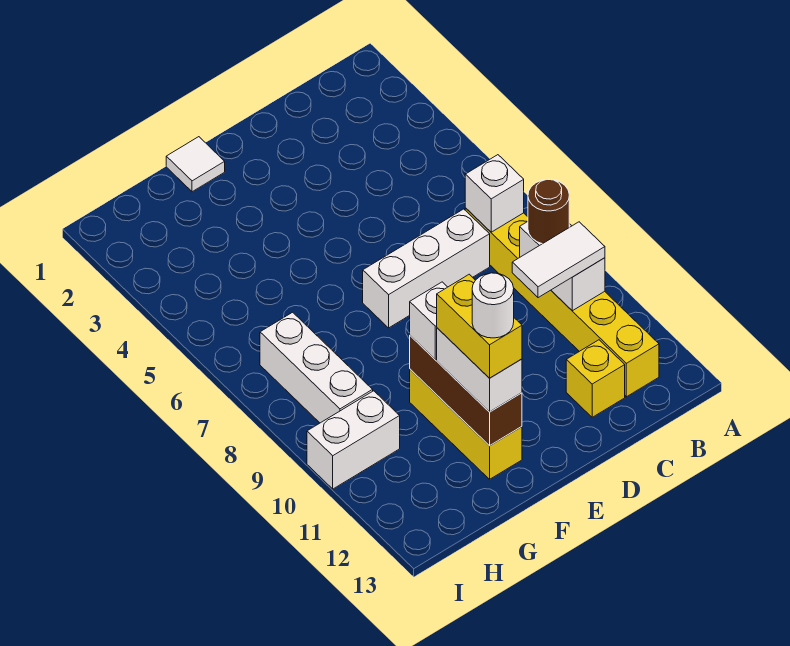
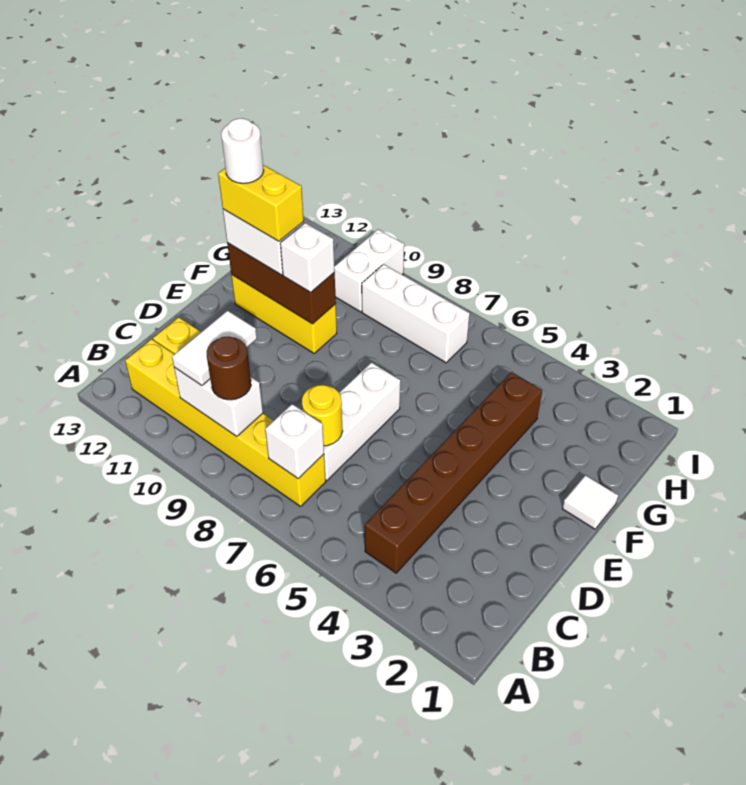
none -> brown 1x6 brick [365,372,542,573]
none -> yellow 1x1 round brick [302,385,342,446]

